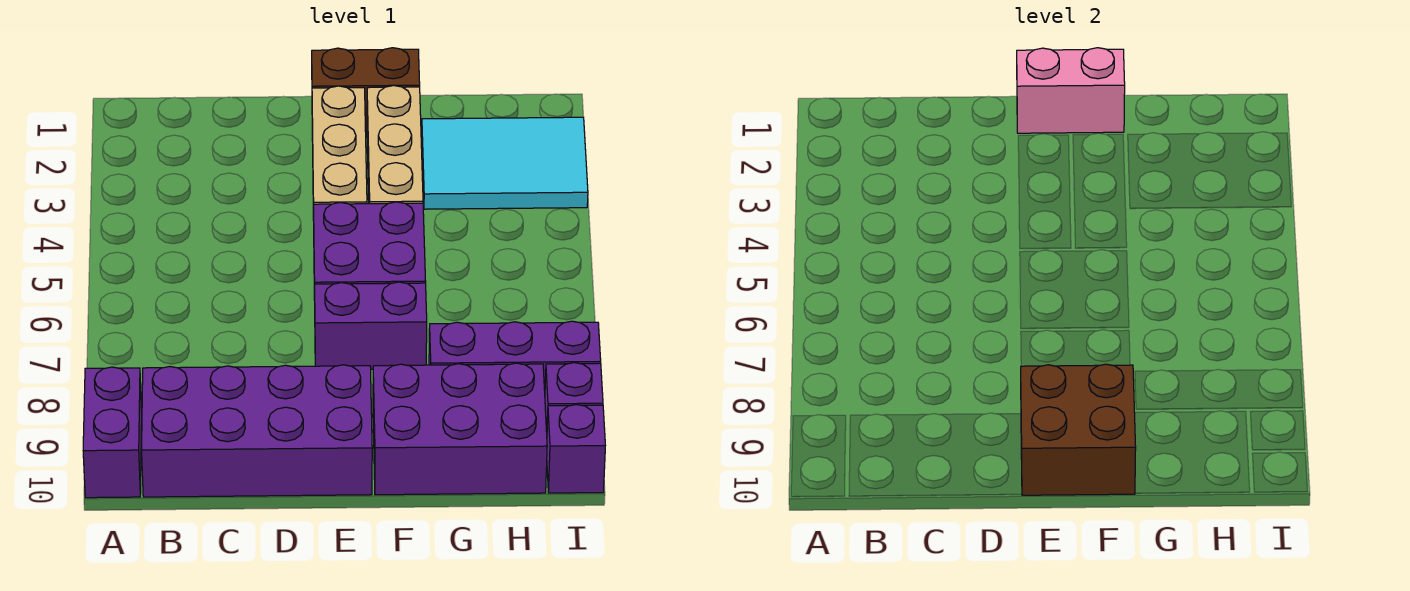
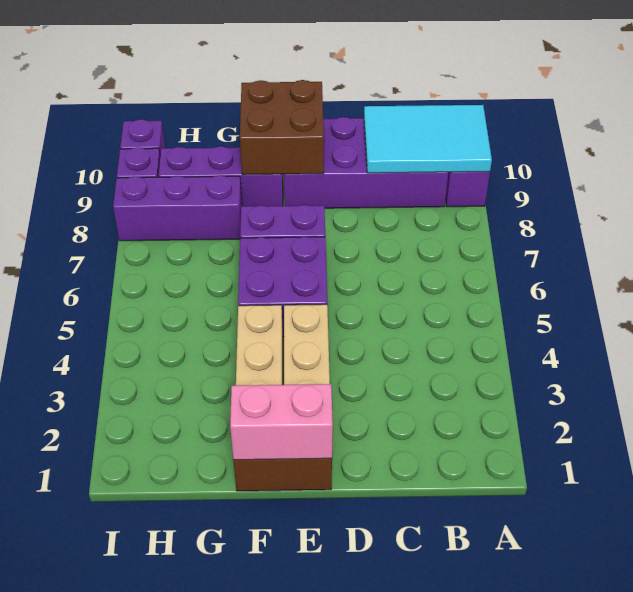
purple 2x3 brick [373,363,547,495] -> purple 1x3 brick [159,146,283,206]
cyan 2x3 tile [422,117,588,209] -> cyan 2x3 tile moved to [364,105,492,173]

